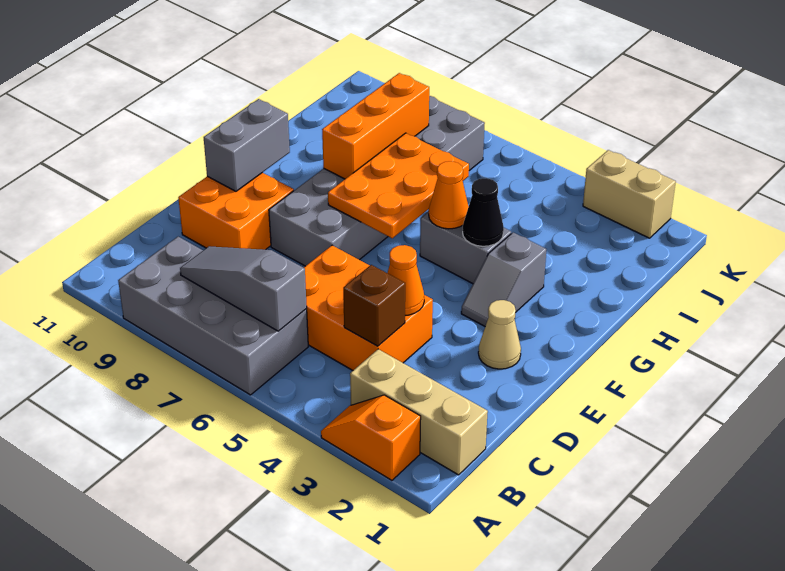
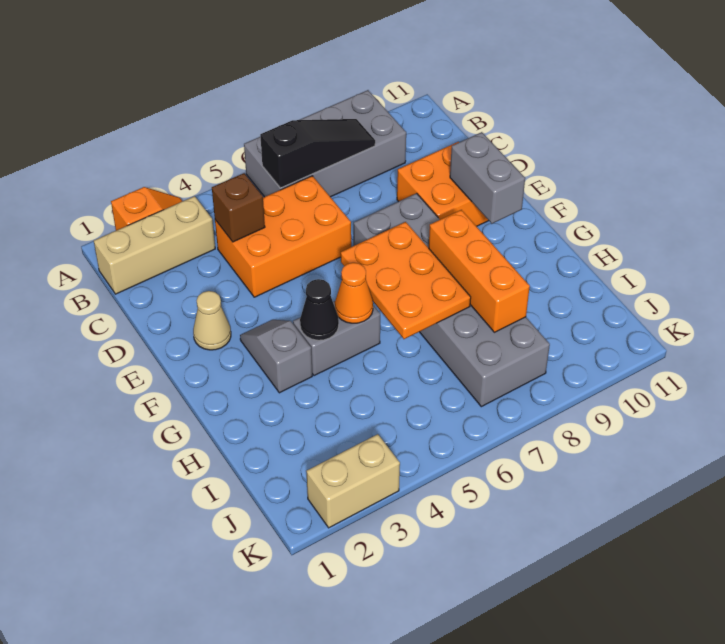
grey 1x3 slope [180,246,307,331] -> black 1x3 slope [260,119,375,188]
orange 1x1 cone [388,245,424,315] -> none

